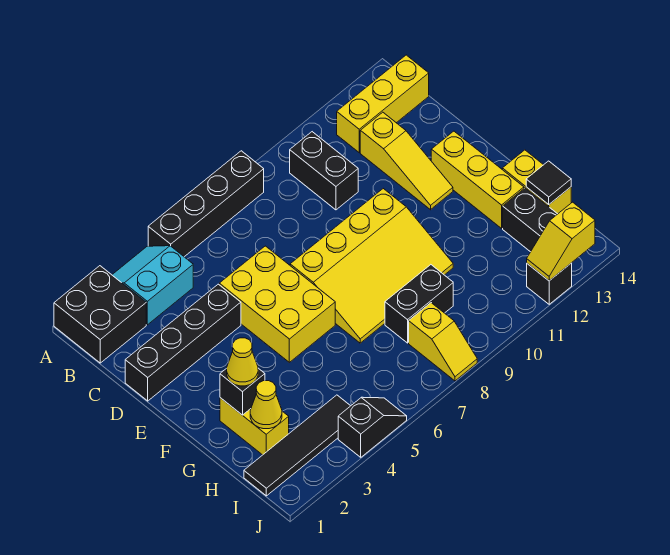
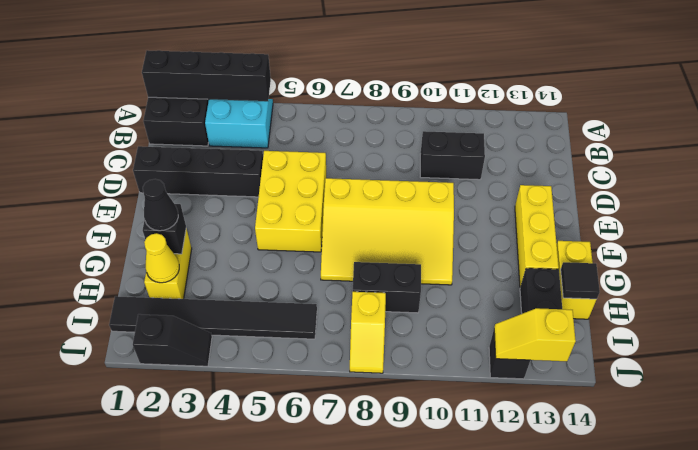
black 1x4 brick [148,151,264,257] -> black 1x4 brick moved to [142,50,271,101]
black 1x2 brick [290,132,358,210] -> black 1x2 brick turned to [420,131,485,180]
yellow 1x3 brick [337,55,429,153] -> none
yellow 1x3 slope [360,112,453,210] -> none
yellow 1x1 cone [227,338,258,386] -> black 1x1 cone [143,179,178,231]
black 1x4 tile [244,395,350,496] -> black 1x6 tile [109,296,317,339]
black 1x2 slope [338,397,407,457] -> black 1x2 slope moved to [133,314,212,366]

